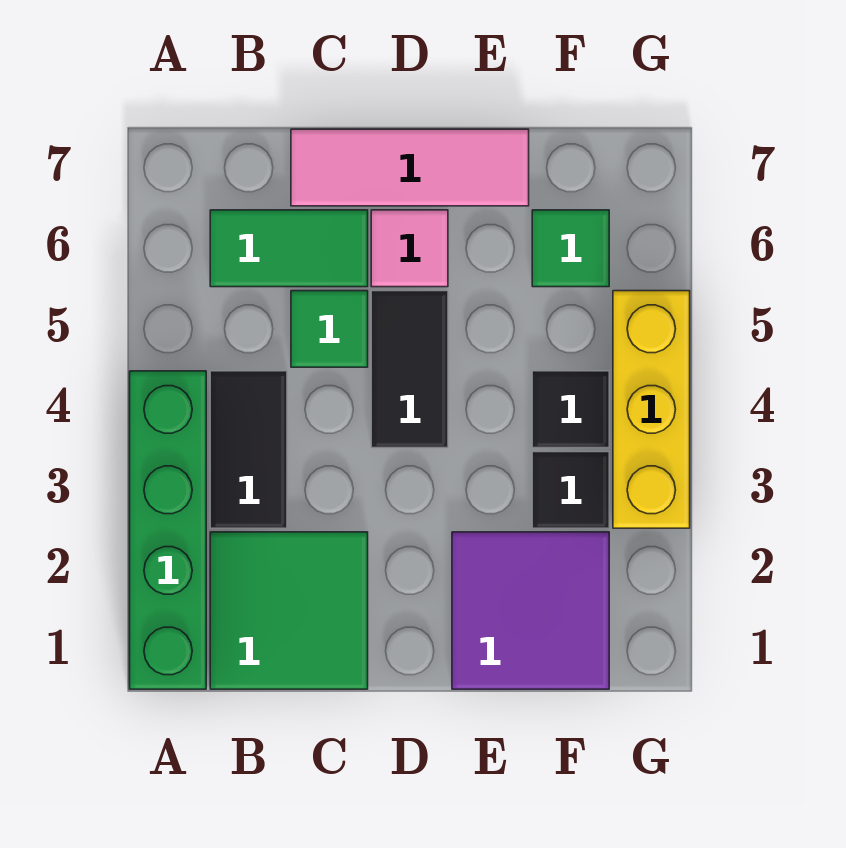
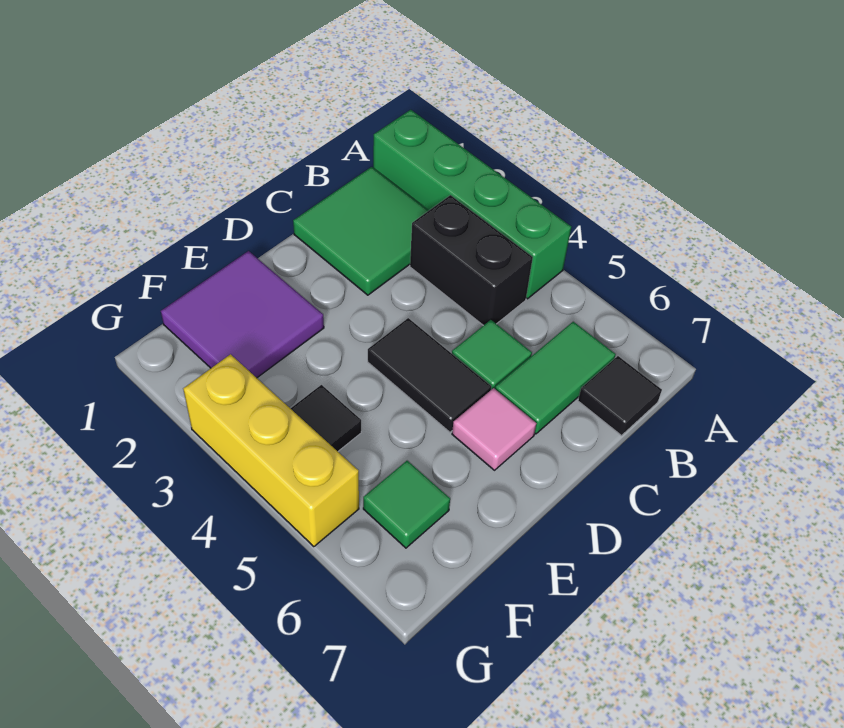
black 1x2 tile [210,371,287,528] -> black 1x2 brick [410,195,533,326]
pink 1x3 tile [291,129,529,206] -> none
black 1x1 tile [532,452,609,528] -> black 1x1 tile moved to [578,356,662,436]

